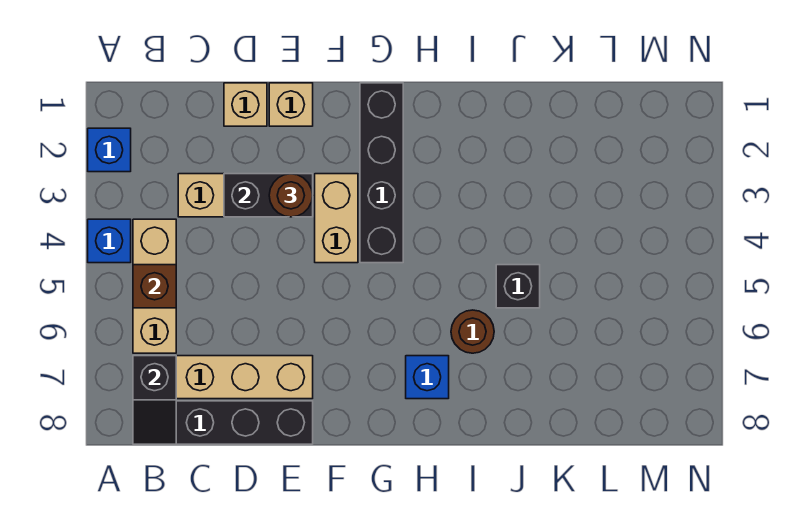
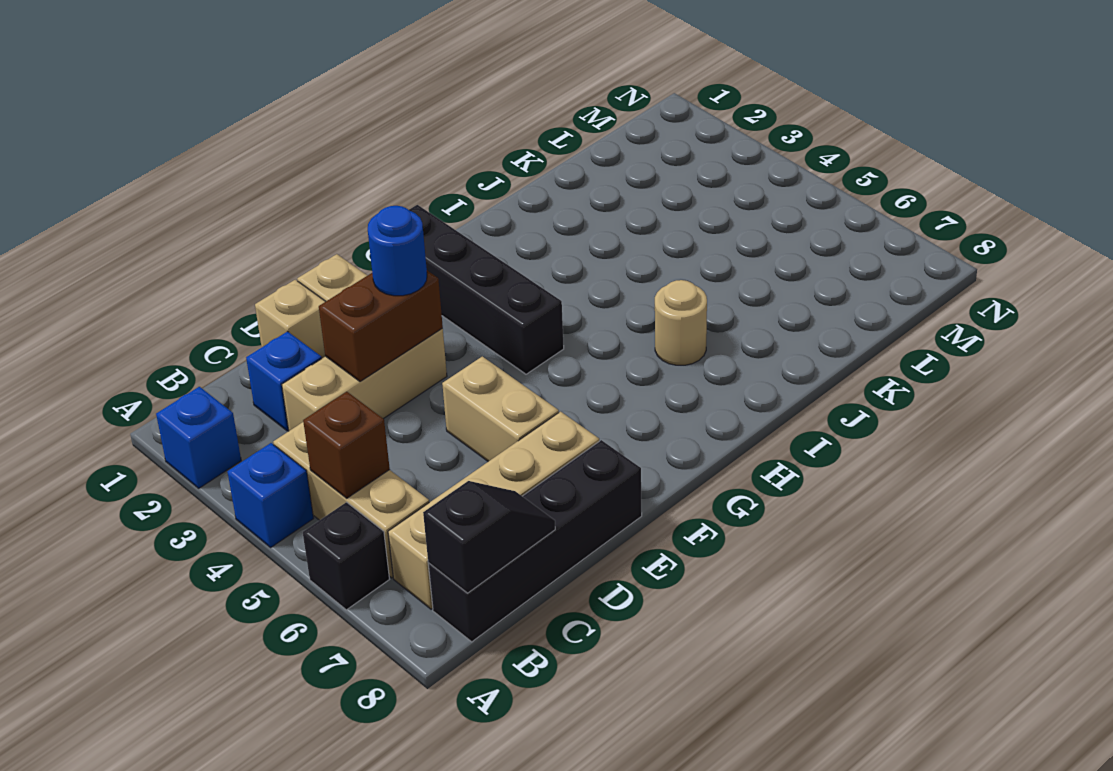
black 1x2 slope [133,356,176,444] -> black 1x2 slope turned to [423,481,555,593]
black 1x2 brick [224,174,313,217] -> brown 1x2 brick [319,271,443,381]
brown 1x1 round brick [269,174,313,217] -> blue 1x1 round brick [368,206,427,296]
tan 1x2 brick [315,174,358,263] -> tan 1x2 brick moved to [442,356,559,461]
blue 1x1 brick [406,356,449,399] -> blue 1x1 brick moved to [246,332,322,431]
brown 1x1 round brick [451,310,494,353] -> tan 1x1 round brick [655,280,707,365]
black 1x1 brick [496,265,540,308] -> black 1x1 brick moved to [303,502,389,610]

